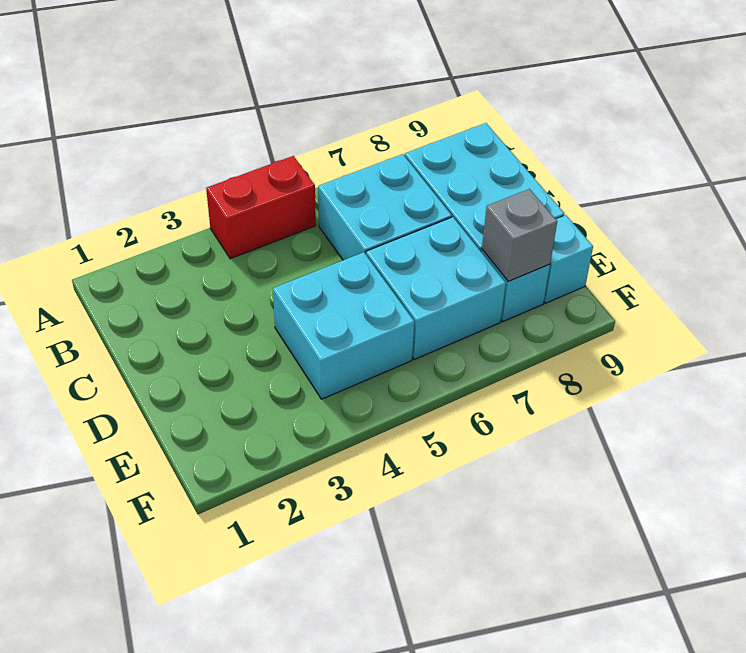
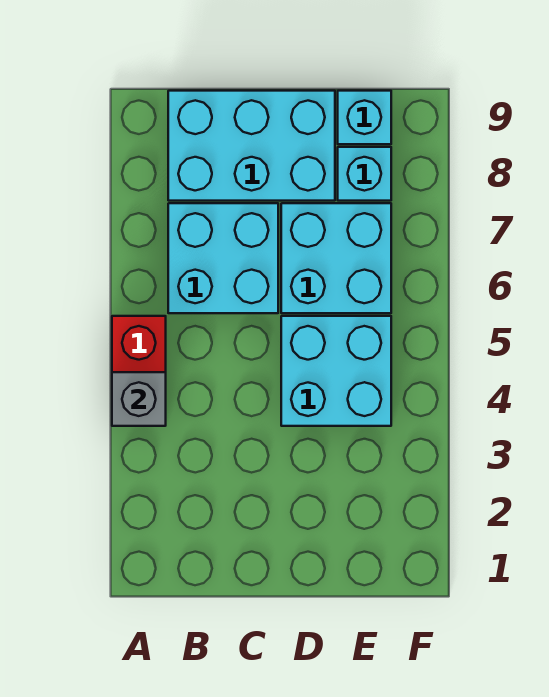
grey 1x1 brick [482,189,557,281] -> grey 1x1 brick moved to [112,372,166,426]

